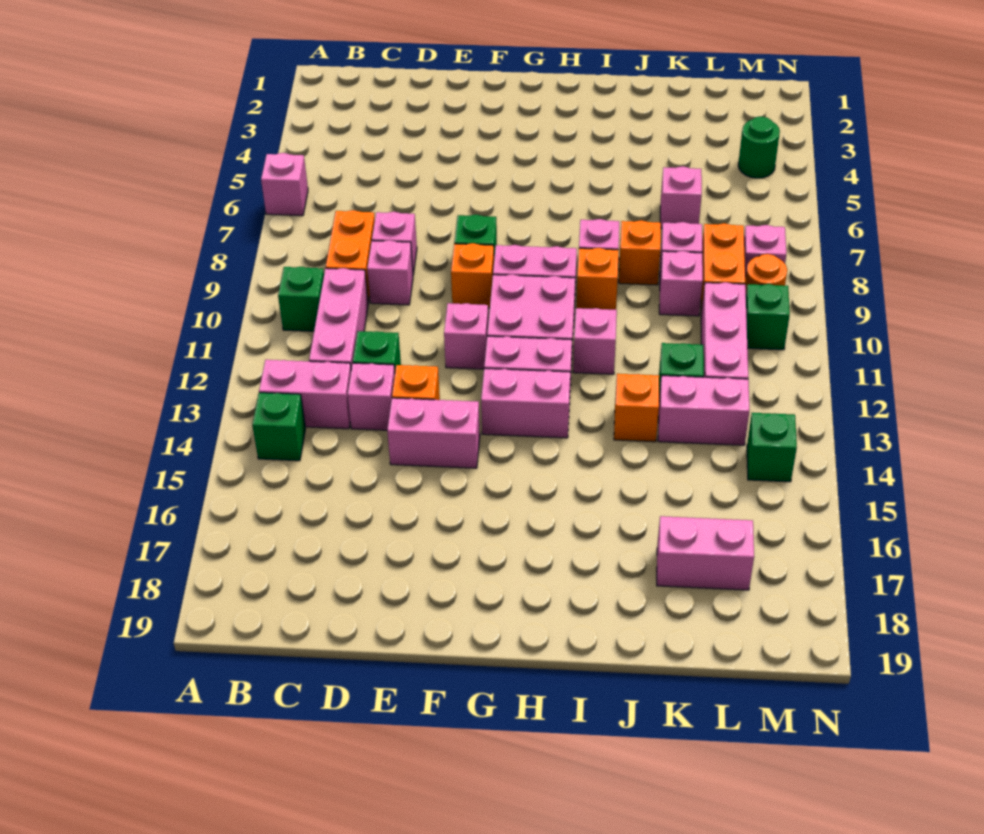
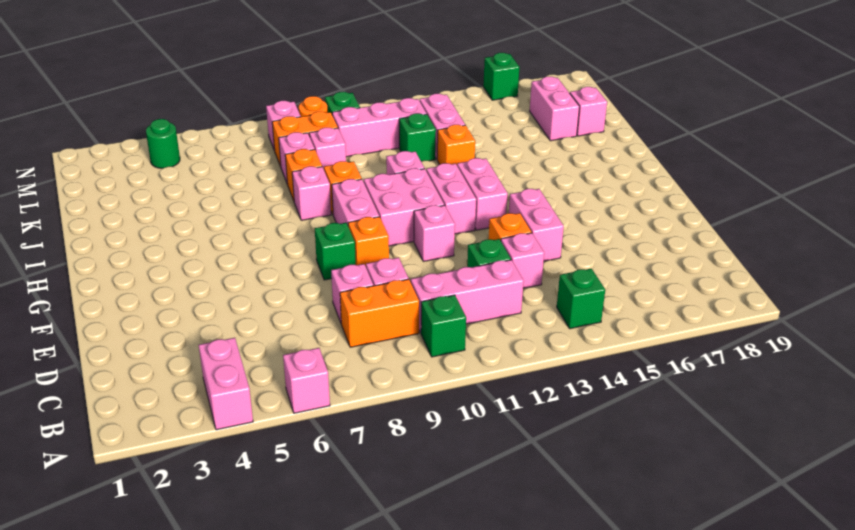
pink 1x2 brick [259,360,351,429] -> pink 1x2 brick moved to [199,338,253,430]
pink 1x1 brick [660,166,702,228] -> pink 1x1 brick moved to [570,87,607,136]
green 1x1 brick [747,413,797,482] -> green 1x1 brick moved to [483,53,519,100]

